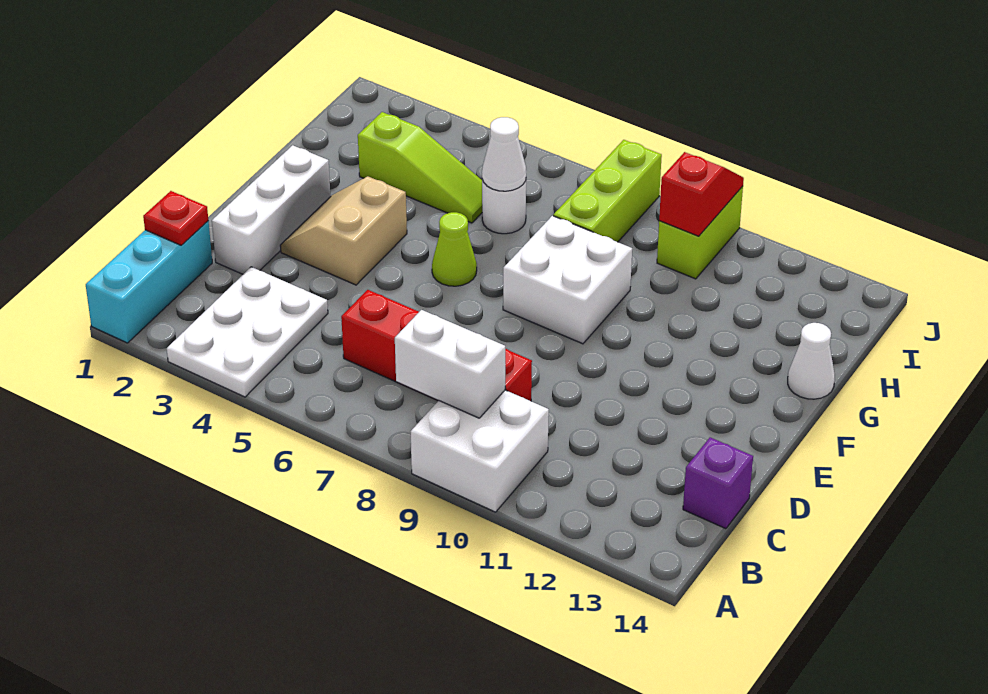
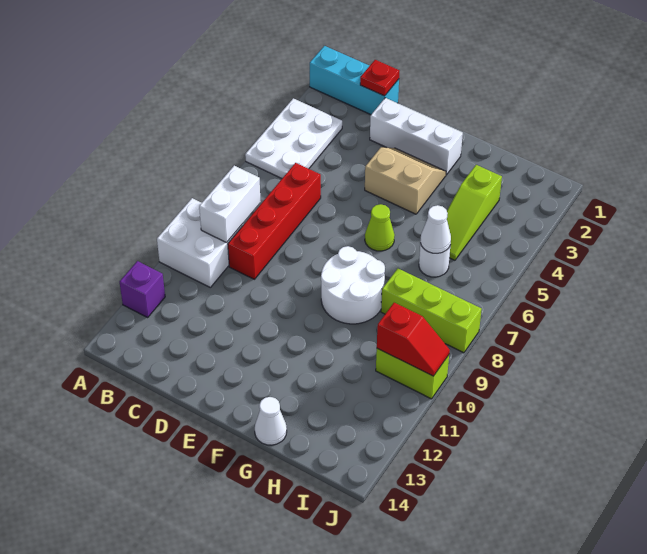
white 2x3 plate [167,267,328,397] -> white 2x3 plate turned to [245,98,342,178]
purple 1x1 brick [683,437,753,529] -> purple 1x1 brick moved to [120,261,165,317]
white 2x2 brick [503,216,632,344] -> white 2x2 round brick [321,246,385,324]

